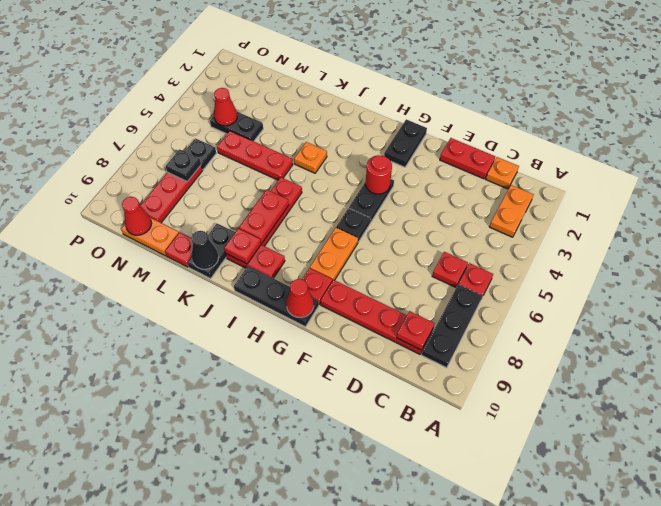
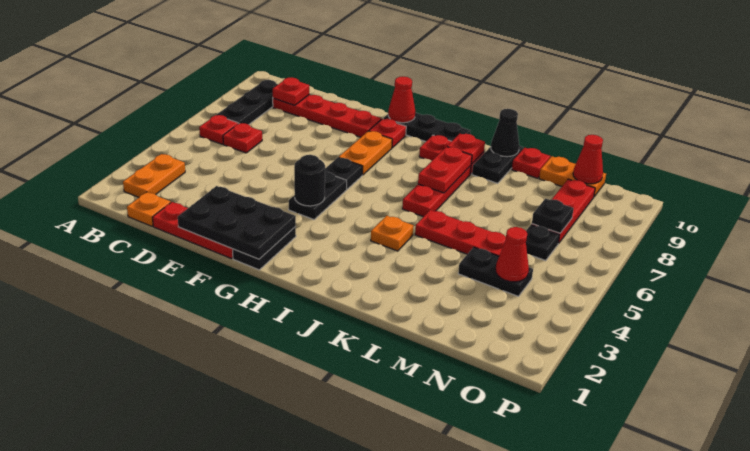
red 1x2 plate [440,138,495,179] -> red 1x3 plate [152,202,233,259]
none -> black 2x3 plate [178,186,296,259]
red 1x1 round brick [366,155,392,194] -> black 1x1 round brick [294,155,325,206]

